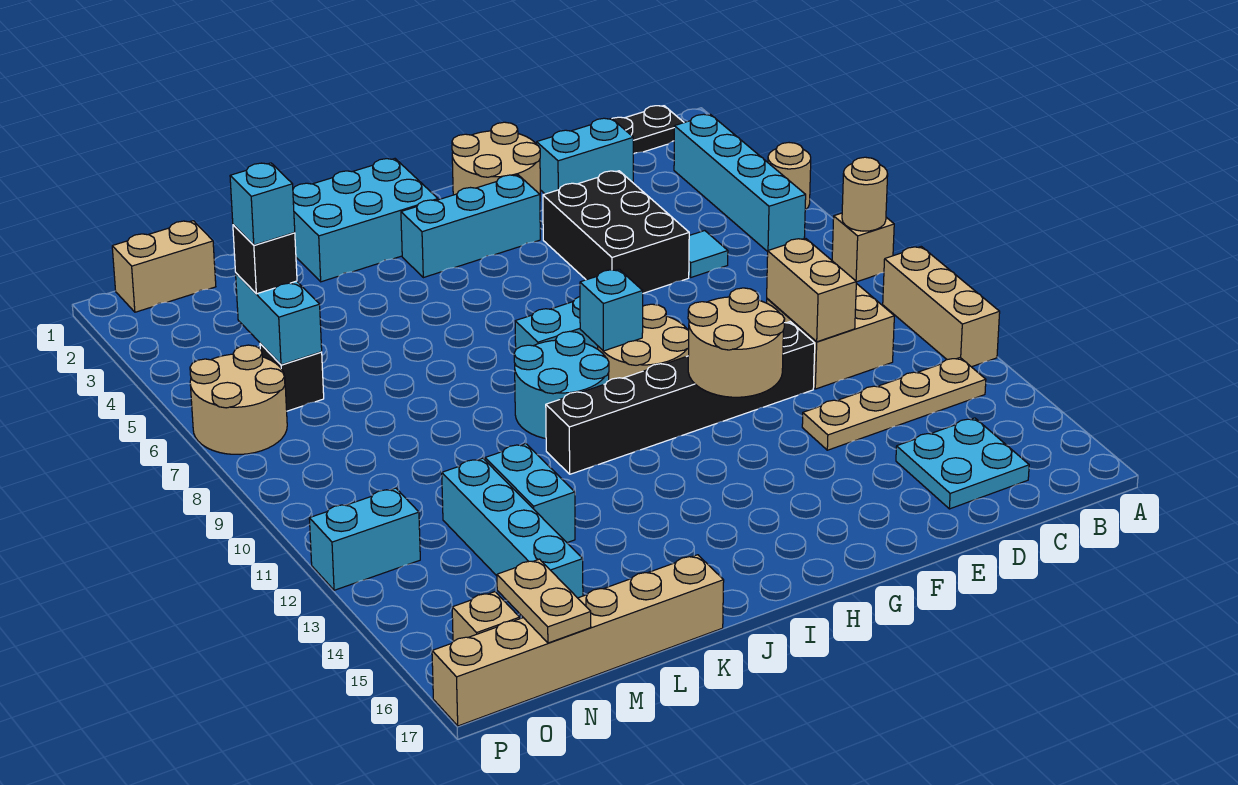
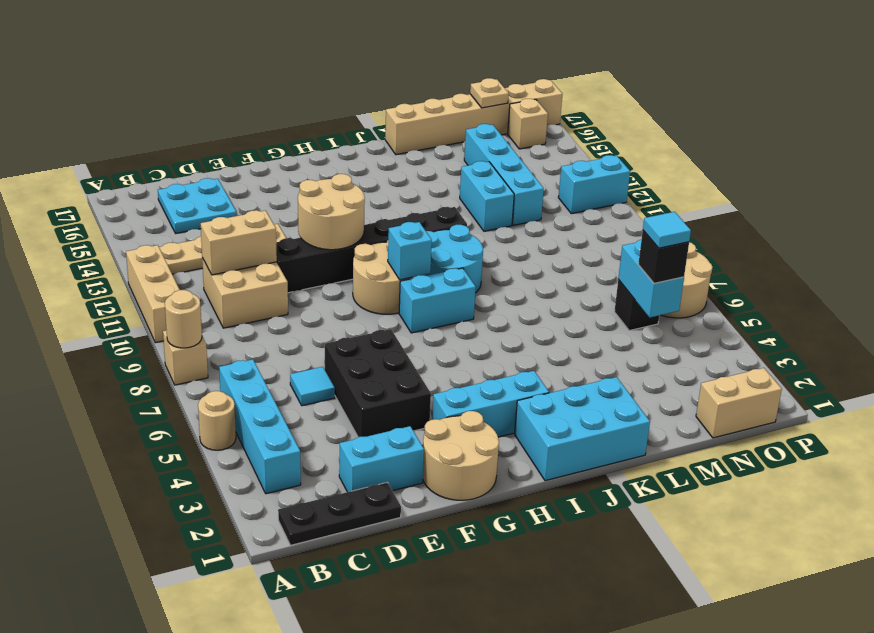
tan 1x2 brick [767,238,856,342] -> tan 1x2 brick turned to [201,210,277,275]
cyan 1x1 brick [230,163,295,245] -> cyan 1x1 tile [643,212,691,248]
tan 1x2 plate [497,559,591,643] -> tan 1x1 plate [470,78,509,108]

